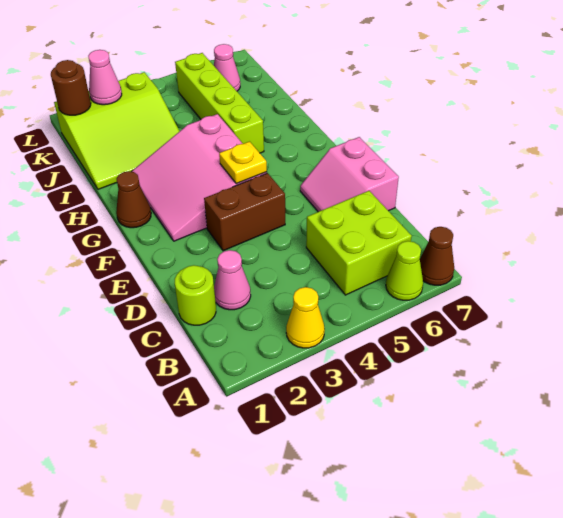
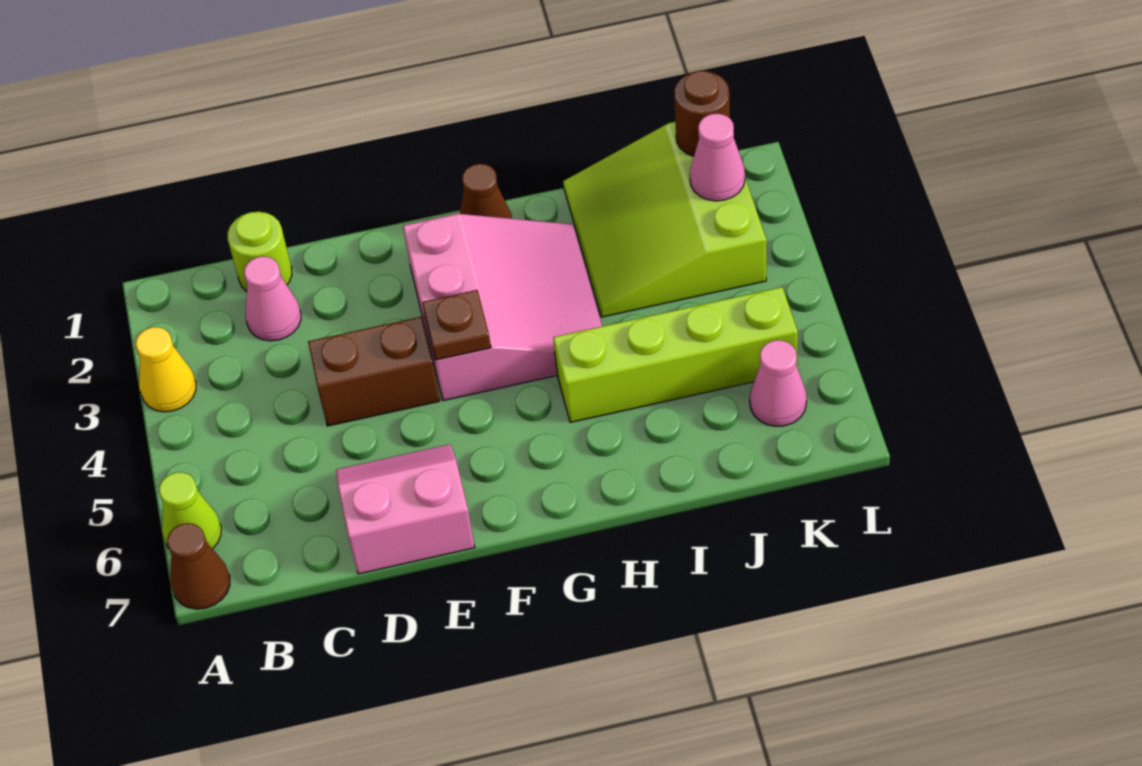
lime 2x2 brick [306,191,412,295] -> none
brown 1x2 brick [204,173,285,251] -> brown 1x2 brick turned to [308,317,440,426]
pink 3x3 slope [131,114,267,241] -> pink 3x3 slope turned to [403,214,602,401]
yellow 1x1 plate [219,142,267,184] -> brown 1x1 plate [422,290,491,360]

